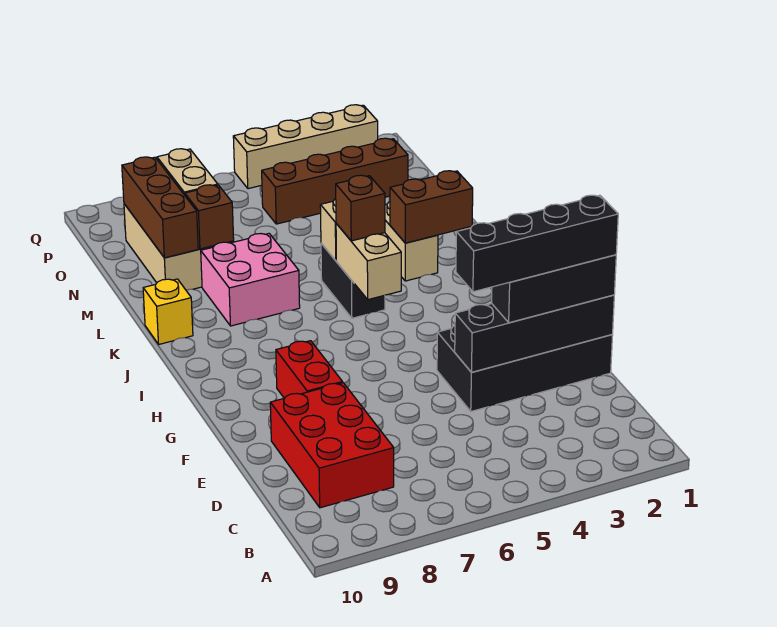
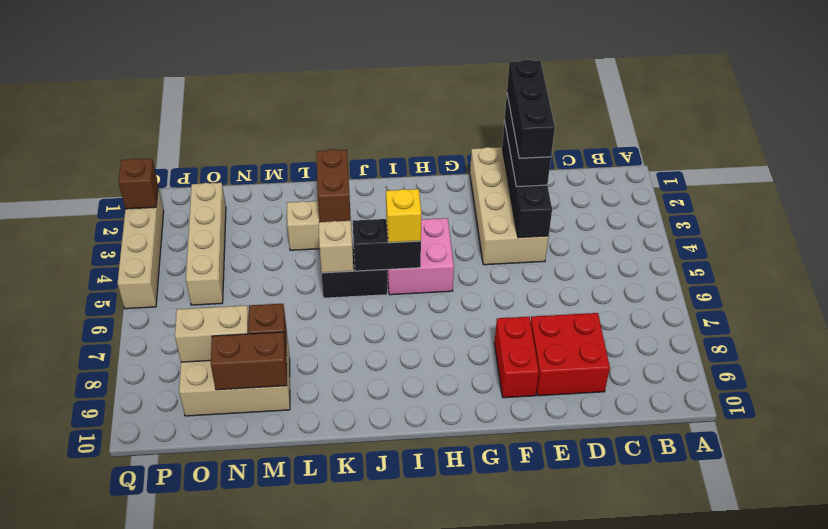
red 2x3 brick [270,383,394,508] -> red 2x2 brick [531,313,610,396]
black 2x4 brick [437,326,613,411] -> tan 2x4 brick [470,147,549,265]
black 1x4 brick [456,195,618,292] -> black 1x3 brick [507,60,555,158]
red 1x2 brick [276,341,343,398] -> red 1x2 brick turned to [495,317,539,398]
tan 1x2 brick [336,224,401,300] -> black 1x2 brick [353,219,421,271]
brown 1x1 brick [336,175,385,241] -> brown 1x1 brick moved to [119,158,158,209]
pink 2x2 brick [201,234,300,326] -> pink 2x2 brick moved to [387,218,454,295]
yellow 1x1 brick [143,279,193,344] -> yellow 1x1 brick moved to [386,189,422,243]
brown 1x3 brick [122,157,198,258] -> brown 1x2 brick [211,332,287,390]
brown 1x4 brick [262,138,408,224] -> tan 1x4 brick [186,183,226,305]

